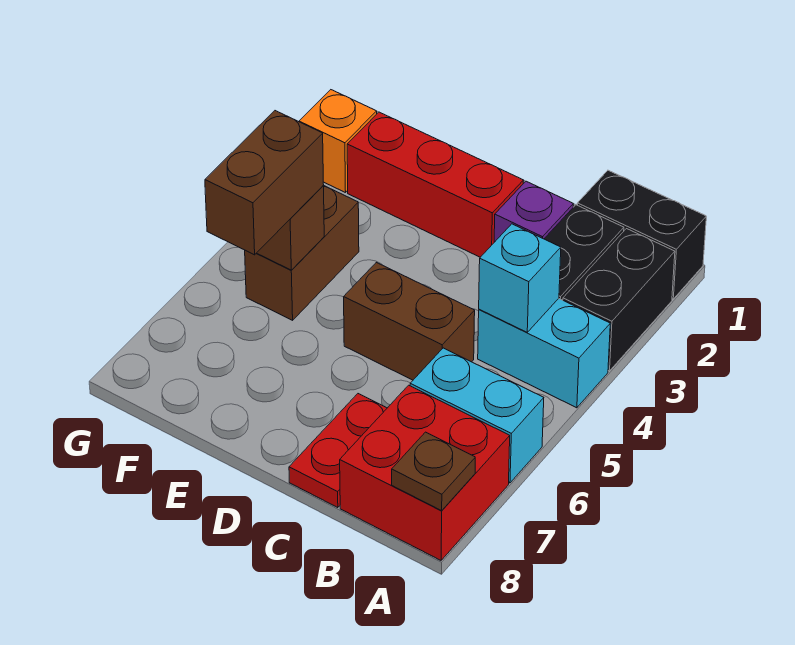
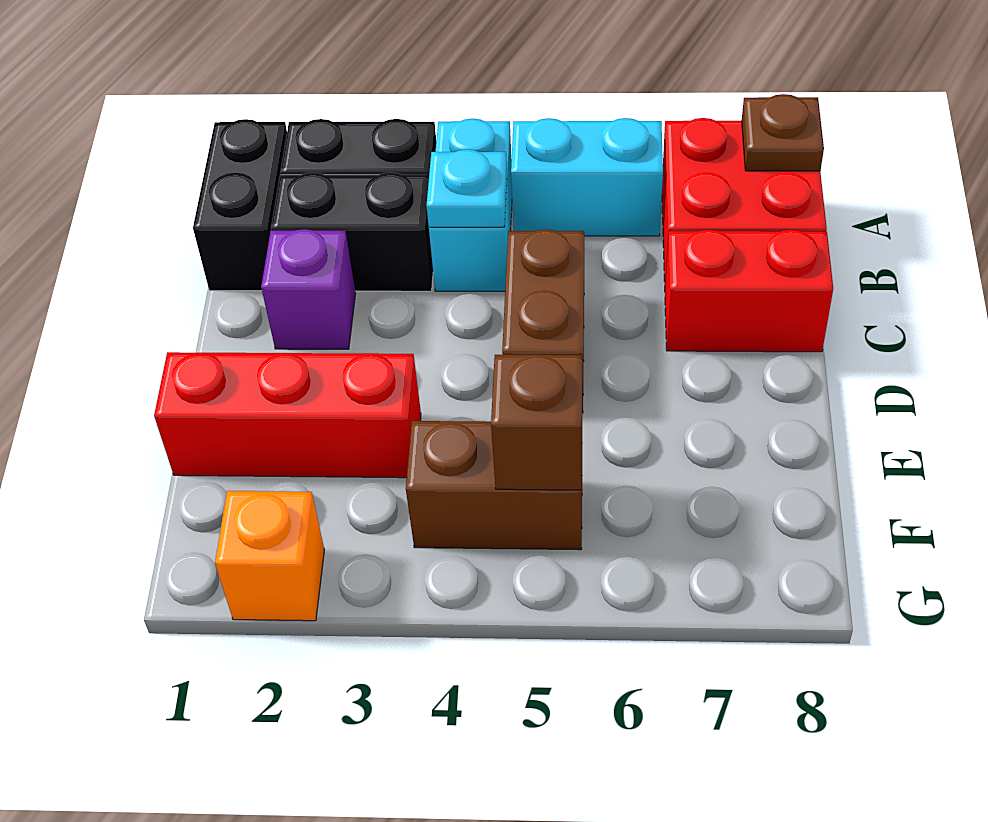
cyan 1x2 brick [410,348,544,483] -> cyan 1x2 brick turned to [511,118,663,236]
cyan 1x1 brick [479,224,561,332] -> cyan 1x1 plate [426,149,507,227]
red 1x2 plate [289,394,387,508] -> red 1x2 brick [665,230,833,352]
red 1x3 brick [347,112,524,257] -> red 1x3 brick turned to [154,352,421,478]
brown 1x2 brick [205,111,324,255] -> none

